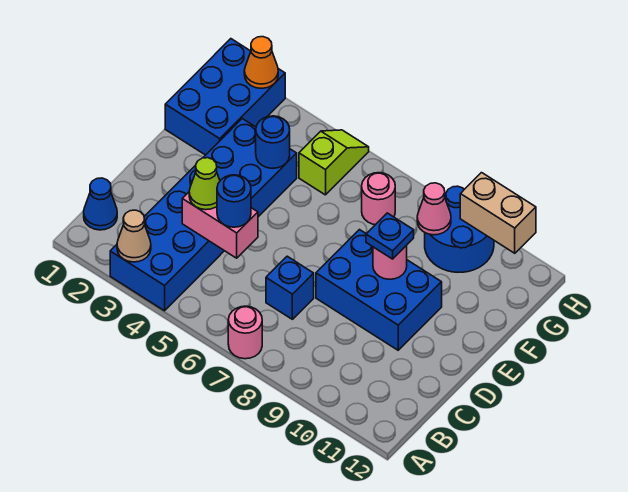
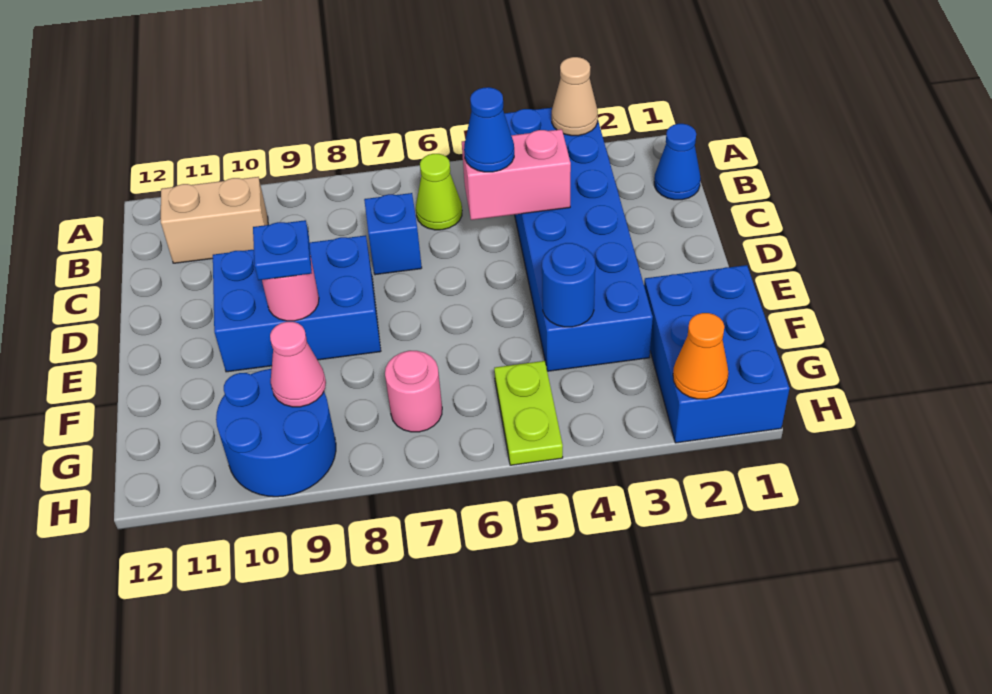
pink 1x1 round brick [228,306,262,359] -> none
lime 1x1 cone [189,158,220,210] -> lime 1x1 cone moved to [416,154,462,230]
blue 1x1 round brick [217,175,251,227] -> blue 1x1 cone [464,87,514,172]
lime 1x2 slope [299,130,369,195] -> lime 1x2 plate [494,361,563,465]
tan 1x2 brick [460,173,536,253] -> tan 1x2 brick moved to [161,177,268,263]

